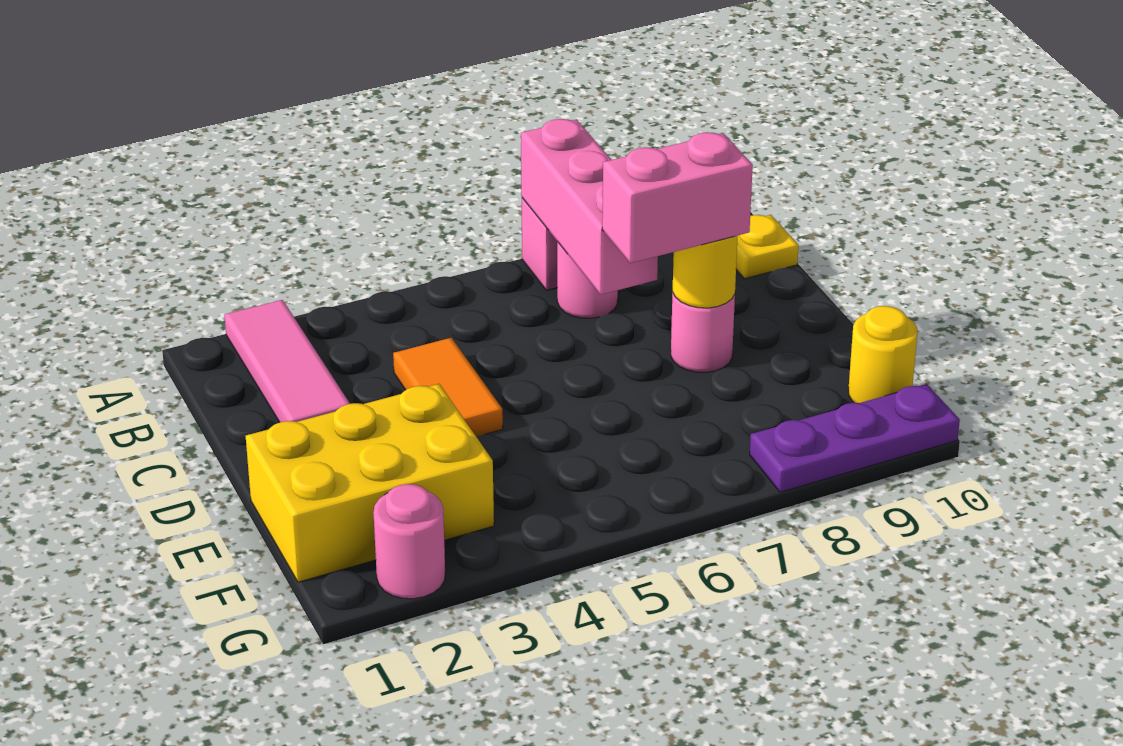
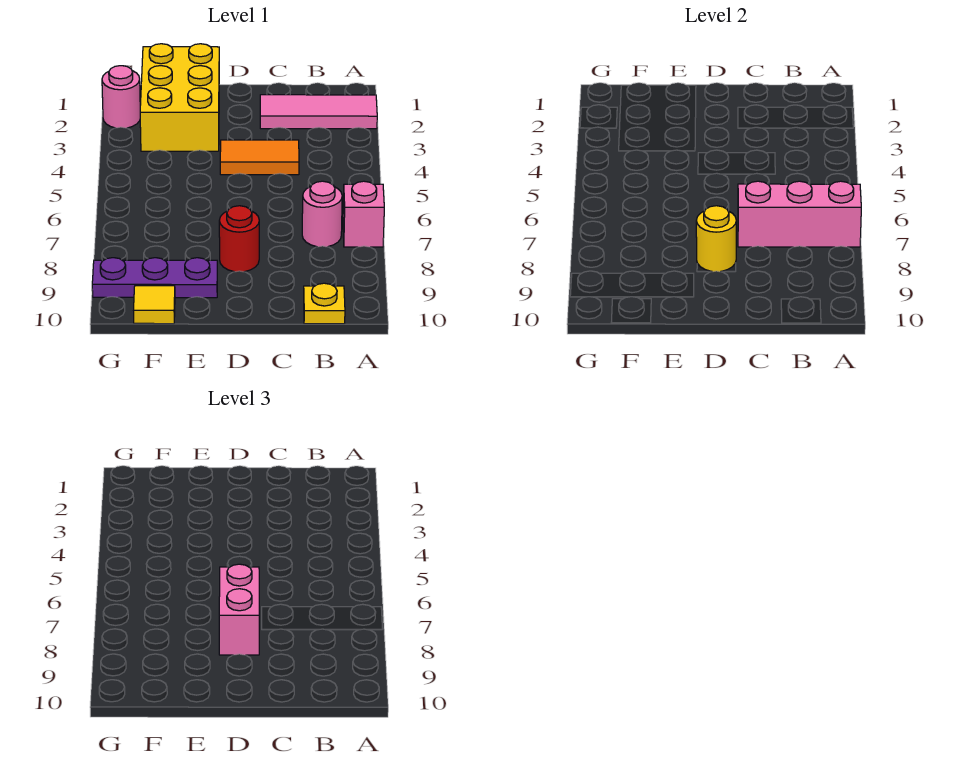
pink 1x1 round brick [671,292,735,372] -> red 1x1 round brick [219,206,259,272]
yellow 1x1 round brick [848,306,917,403] -> yellow 1x1 tile [134,286,175,324]
purple 1x3 plate [750,384,960,492] -> purple 1x3 plate turned to [92,258,217,298]

